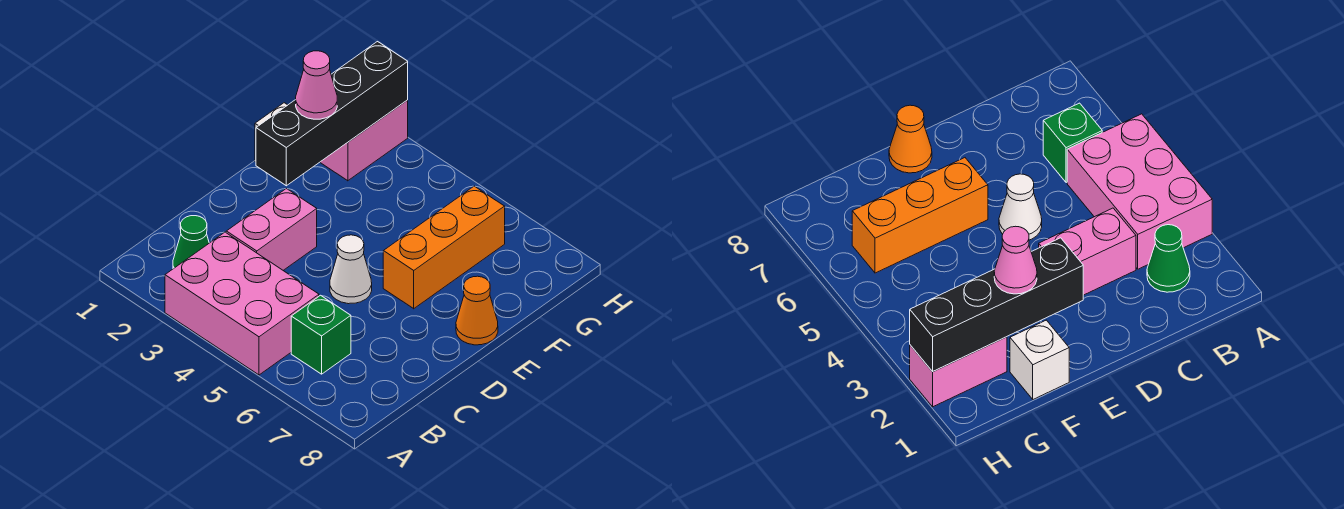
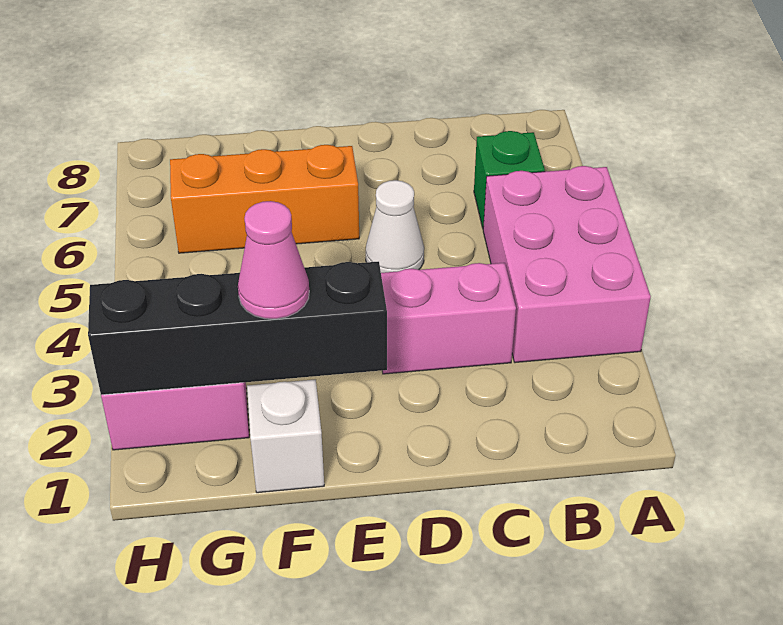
green 1x1 cone [173,216,209,269] -> none
orange 1x1 cone [456,276,498,345] -> none

